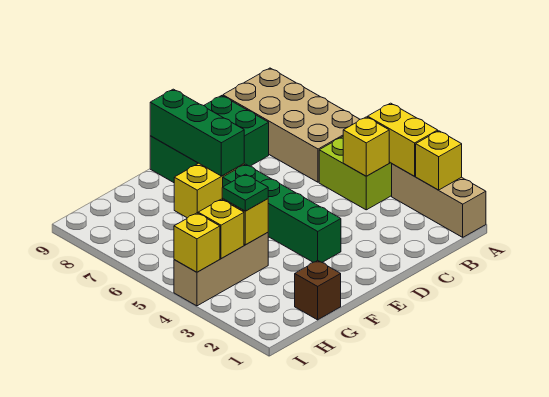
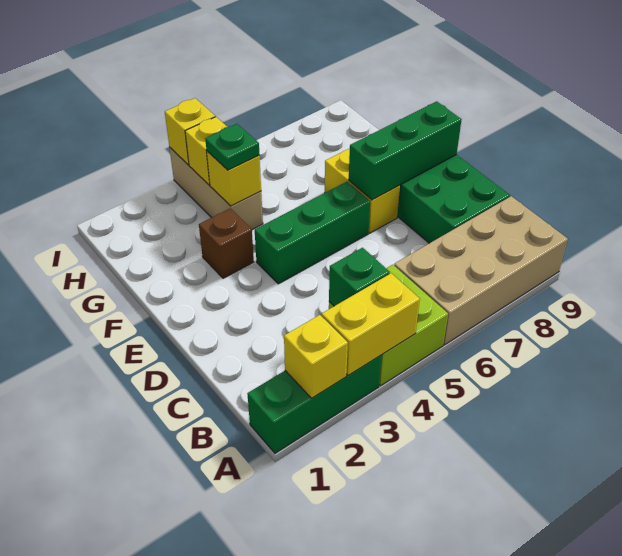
tan 1x3 brick [392,164,486,237] -> green 1x3 brick [247,355,382,453]
yellow 1x1 brick [343,117,389,176] -> green 1x1 brick [329,248,390,306]
green 1x4 brick [223,164,341,262] -> green 1x3 brick [255,182,370,284]
brown 1x1 brick [295,261,341,320] -> brown 1x1 brick moved to [199,209,254,278]

